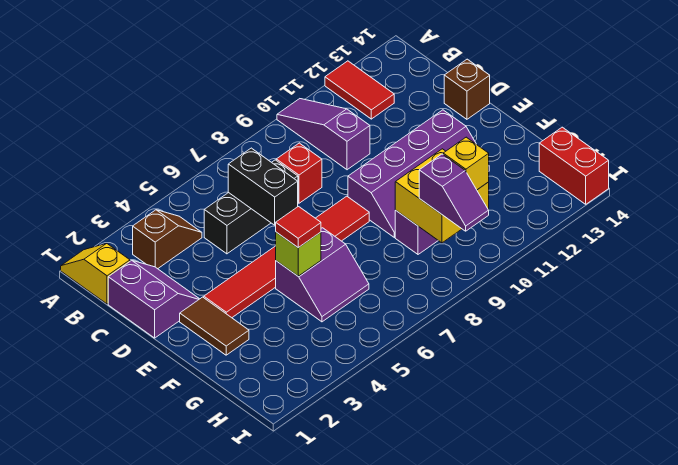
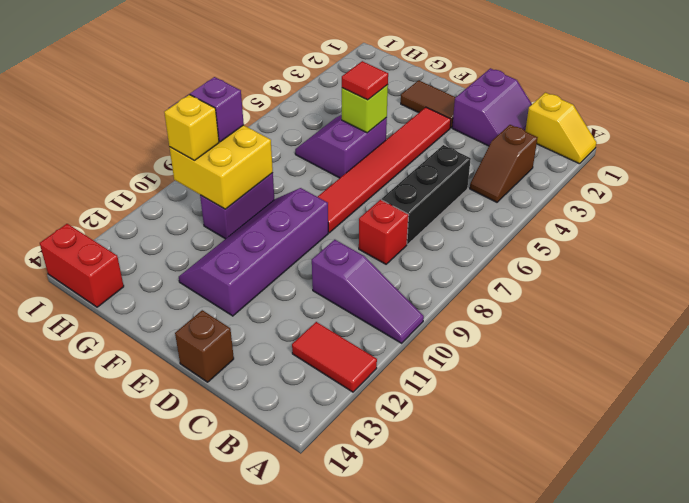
purple 2x2 slope [108,260,199,338] -> purple 2x2 slope turned to [452,68,532,146]
black 1x2 brick [228,148,298,225] -> none

